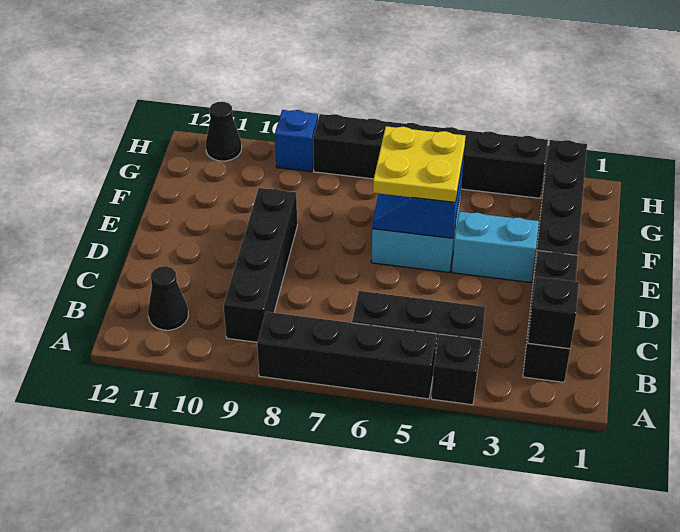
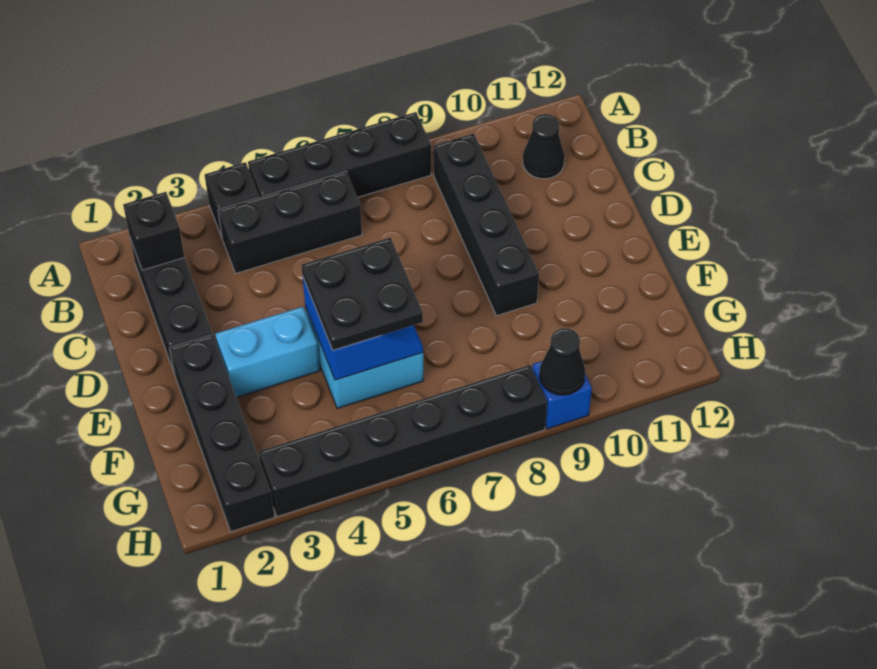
yellow 2x2 plate [373,126,466,202] -> black 2x2 plate [301,238,423,350]
black 1x1 cone [206,102,242,161] -> black 1x1 cone moved to [539,328,585,395]

